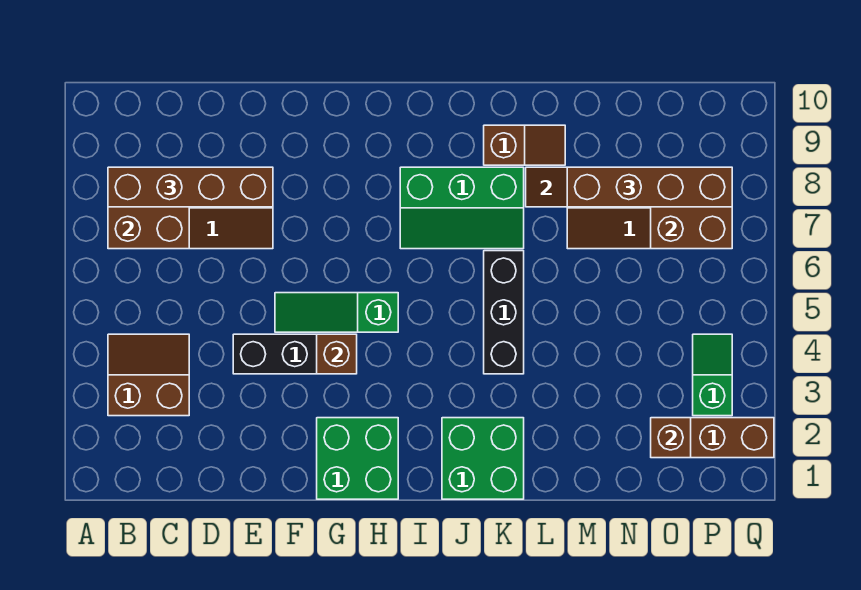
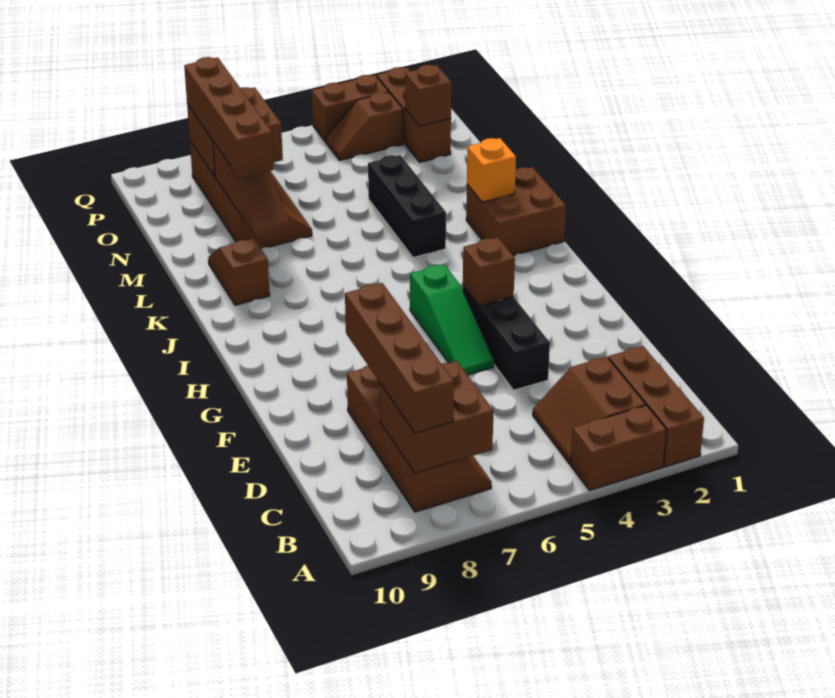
none -> brown 1x3 brick [608,346,704,467]
none -> brown 1x2 brick [571,405,667,490]
green 2x2 brick [317,418,398,499] -> none
green 2x3 slope [400,167,524,249] -> none
green 2x2 brick [442,418,524,499] -> brown 2x2 brick [466,167,566,255]
none -> orange 1x1 brick [467,138,516,202]
black 1x3 brick [484,251,524,374] -> black 1x3 brick turned to [368,155,446,258]
green 1x2 slope [693,334,732,416] -> brown 1x2 slope [326,92,403,161]
none -> brown 1x2 brick [312,75,389,142]

